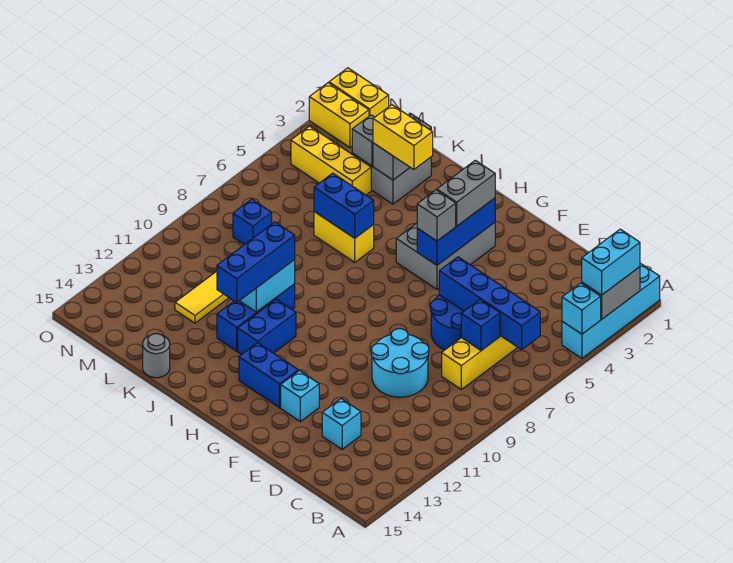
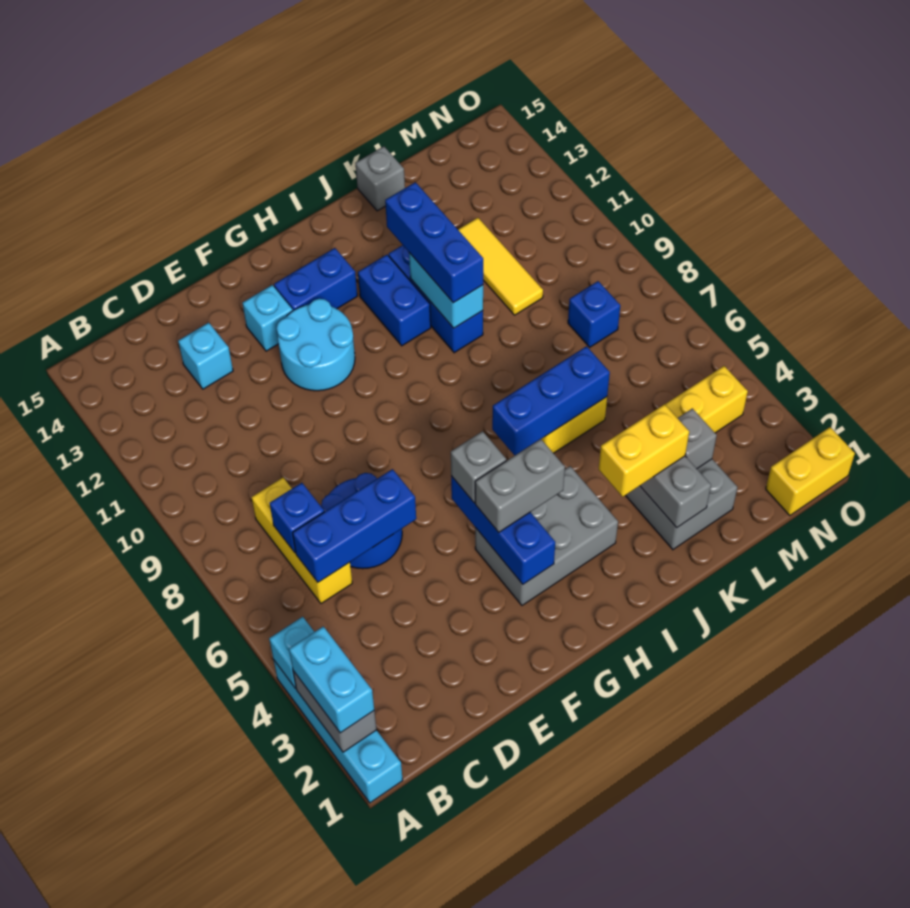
blue 1x4 brick [439,257,540,350] -> blue 1x3 brick [293,469,416,582]
cyan 2x2 round brick [371,329,429,397] -> cyan 2x2 round brick moved to [276,299,355,391]
grey 2x3 brick [396,222,495,289] -> grey 2x3 brick turned to [475,466,618,605]
grey 1x2 brick [437,160,495,226] -> grey 1x2 brick turned to [475,439,565,532]
blue 1x2 brick [314,173,374,238] -> blue 1x3 brick [492,346,610,455]
grey 1x1 round brick [143,334,170,378] -> grey 1x1 brick [355,146,405,211]
yellow 1x2 brick [309,83,369,148] -> none

